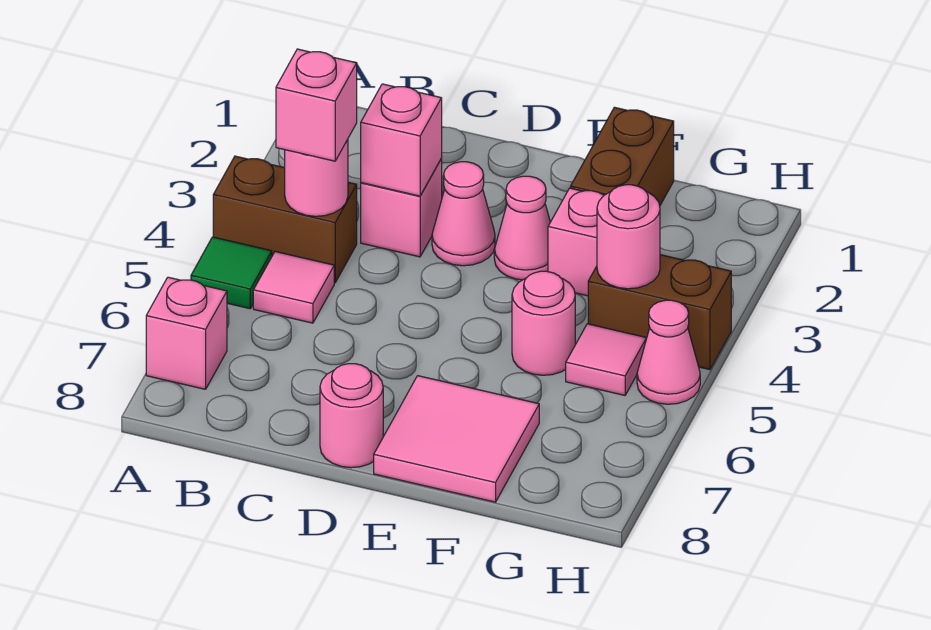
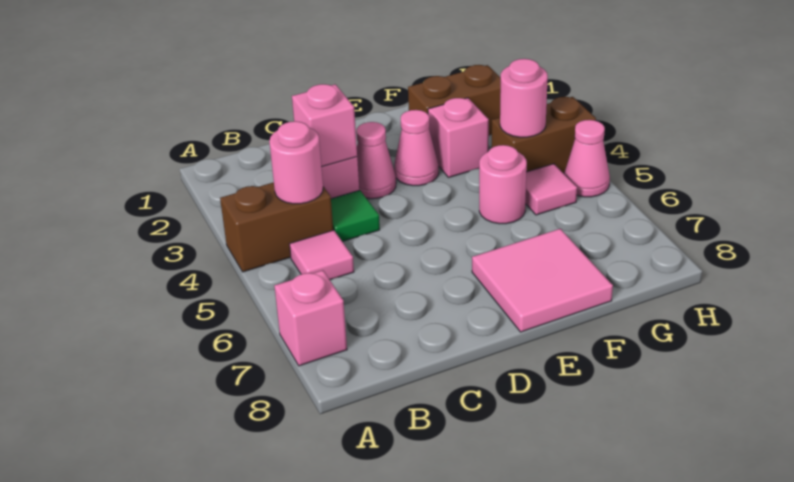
green 1x1 tile [191,237,272,309] -> green 1x1 tile moved to [331,190,380,242]
pink 1x1 brick [276,49,357,161] -> none
pink 1x1 round brick [320,364,383,468] -> none
brown 1x2 brick [571,107,674,206] -> brown 1x2 brick turned to [408,65,501,136]

